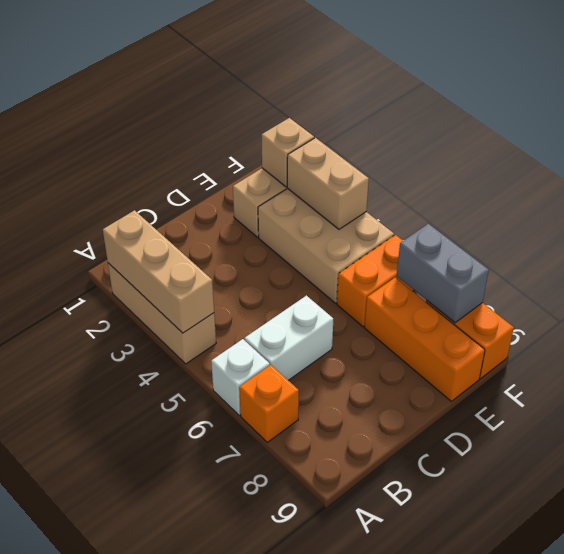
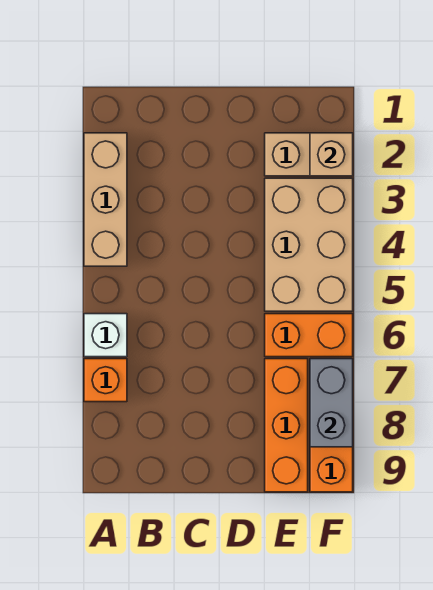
tan 1x3 brick [103,210,214,333] -> none
white 1x2 brick [244,296,333,380] -> none
tan 1x2 brick [287,138,369,229] -> none

